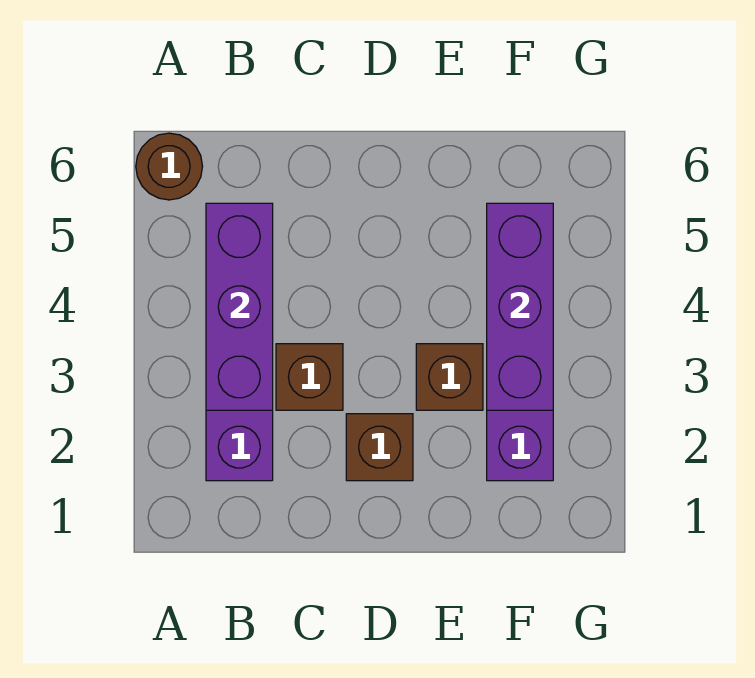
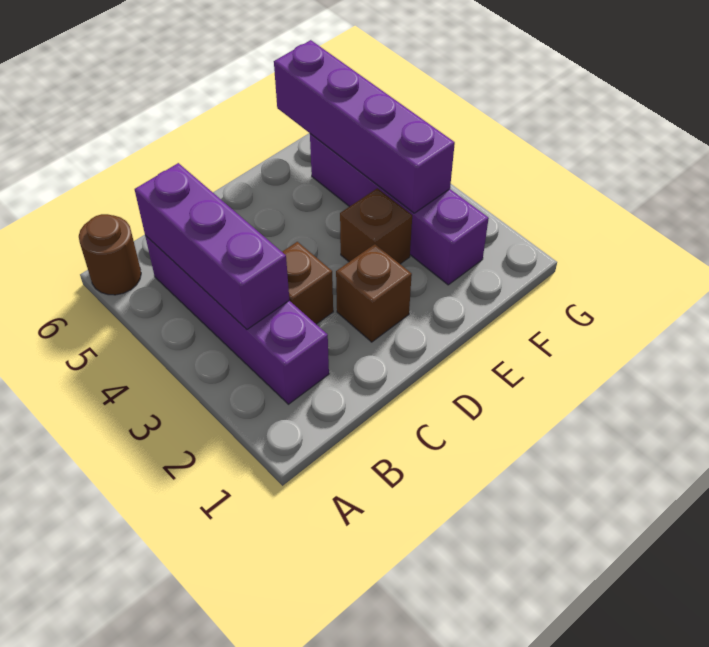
purple 1x3 brick [487,203,553,410] -> purple 1x4 brick [274,40,455,213]

